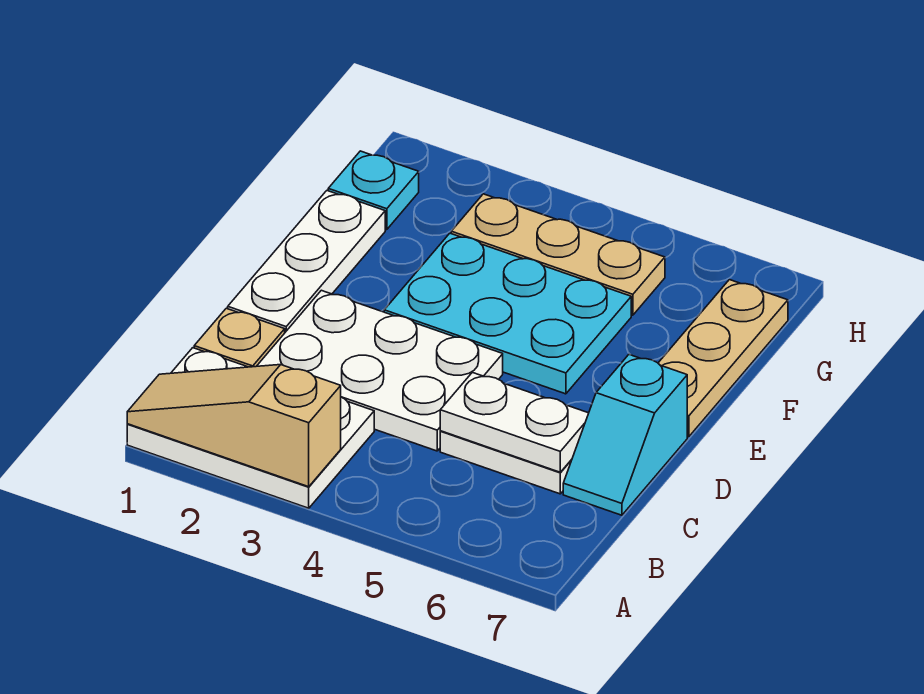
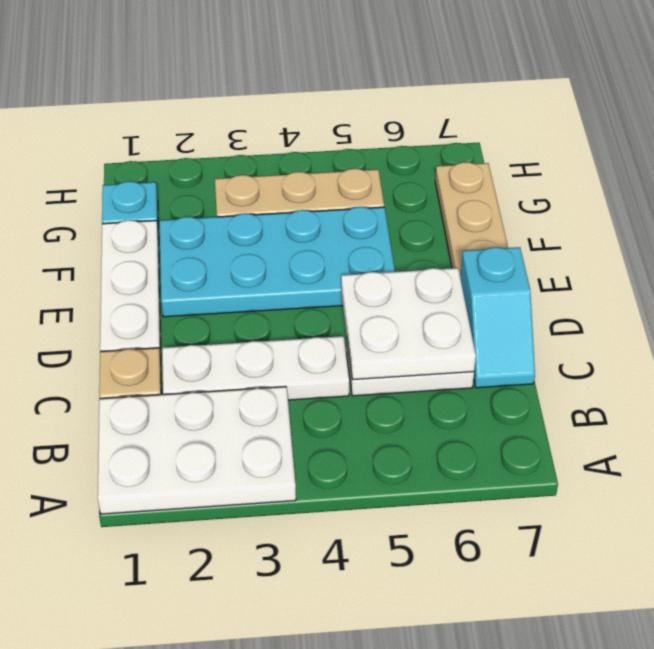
tan 1x3 slope [127,365,341,487] -> none
white 2x3 plate [257,290,503,451] -> white 1x3 plate [162,336,349,400]
white 1x2 plate [440,372,589,472] -> white 2x2 plate [341,268,476,380]
cyan 2x3 plate [384,233,631,394] -> cyan 2x4 plate [160,207,395,317]

